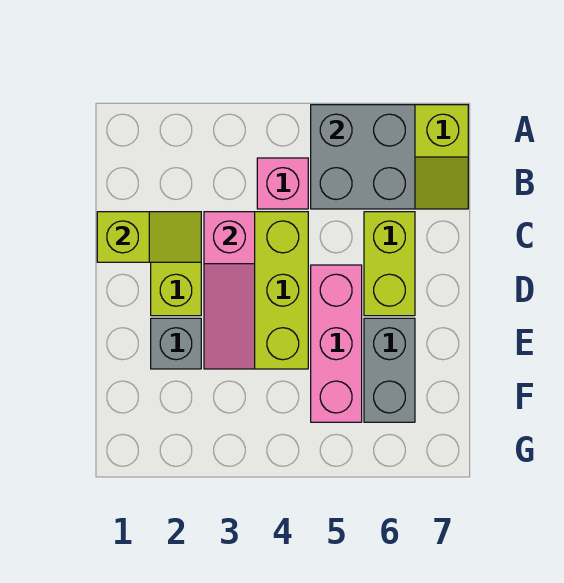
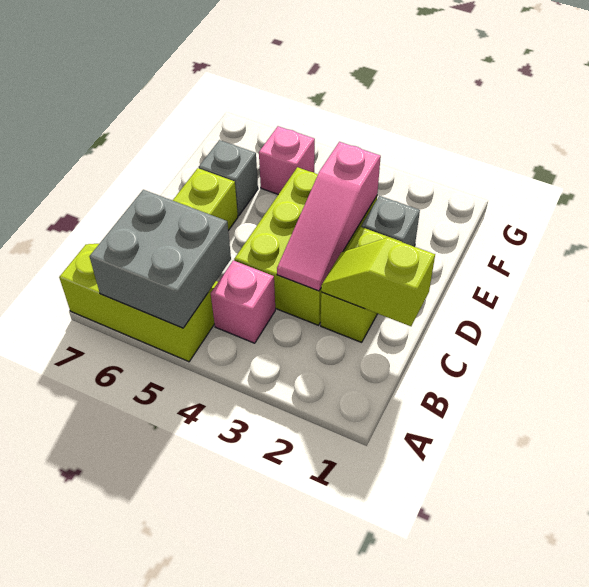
pink 1x3 slope [204,212,255,369] -> pink 1x3 slope turned to [277,142,381,291]
pink 1x3 brick [311,265,362,422] -> pink 1x1 brick [259,126,315,194]
grey 1x2 brick [364,318,415,422] -> grey 1x1 brick [199,140,258,216]

